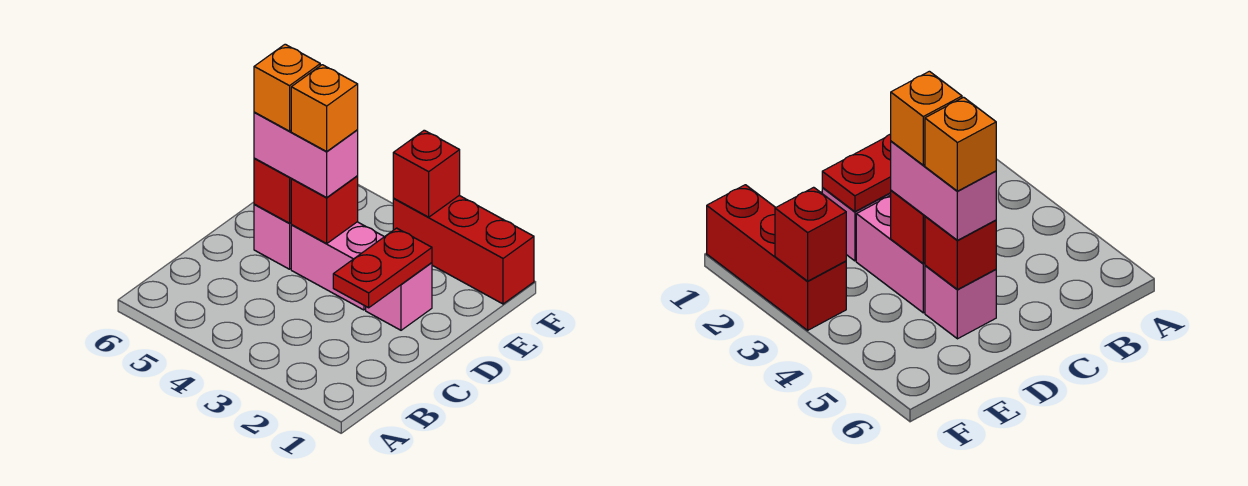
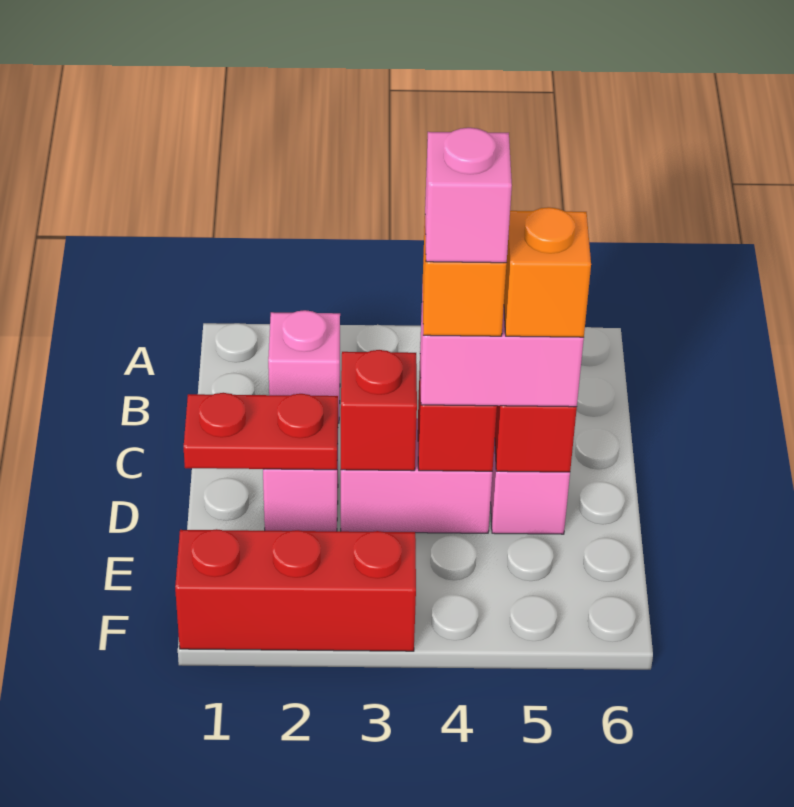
none -> pink 1x1 brick [268,310,340,423]
red 1x2 plate [333,228,432,308] -> red 1x2 plate turned to [184,393,338,470]
none -> pink 1x1 brick [425,128,512,263]
red 1x1 brick [393,130,460,217] -> red 1x1 brick moved to [341,350,417,471]

